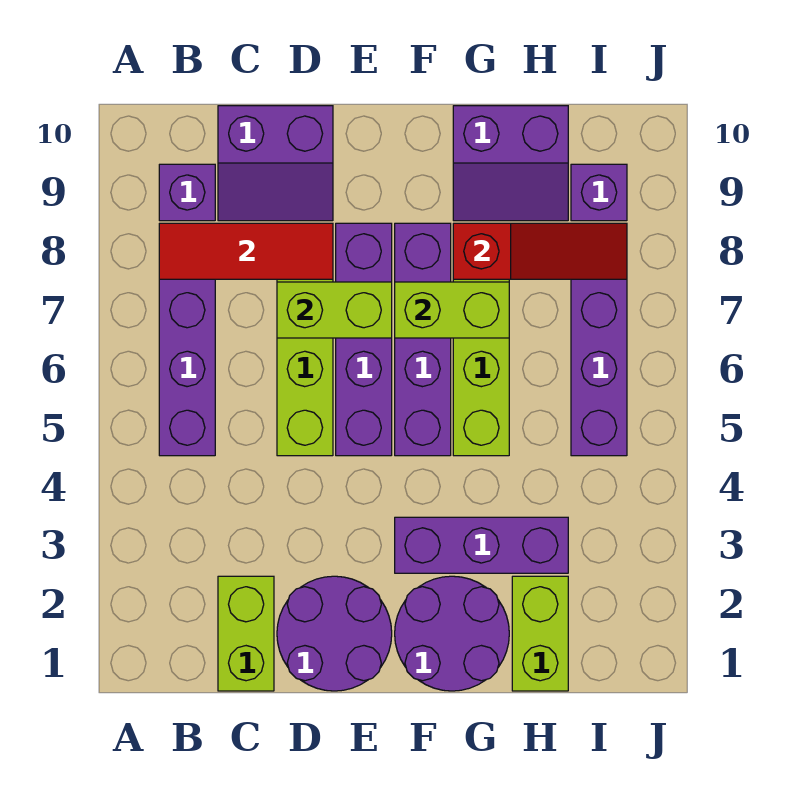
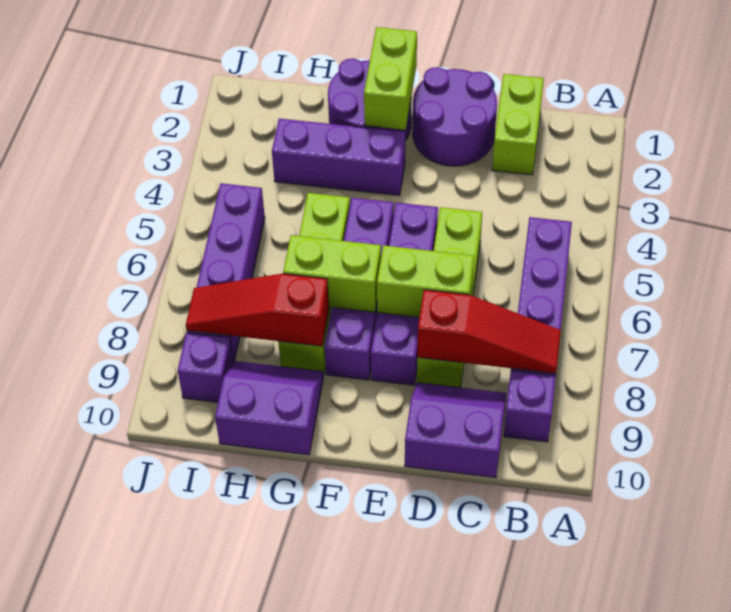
red 1x3 tile [159,223,333,279] -> red 1x3 slope [417,290,561,373]
lime 1x2 brick [512,576,568,691] -> lime 1x2 brick moved to [364,27,417,130]

